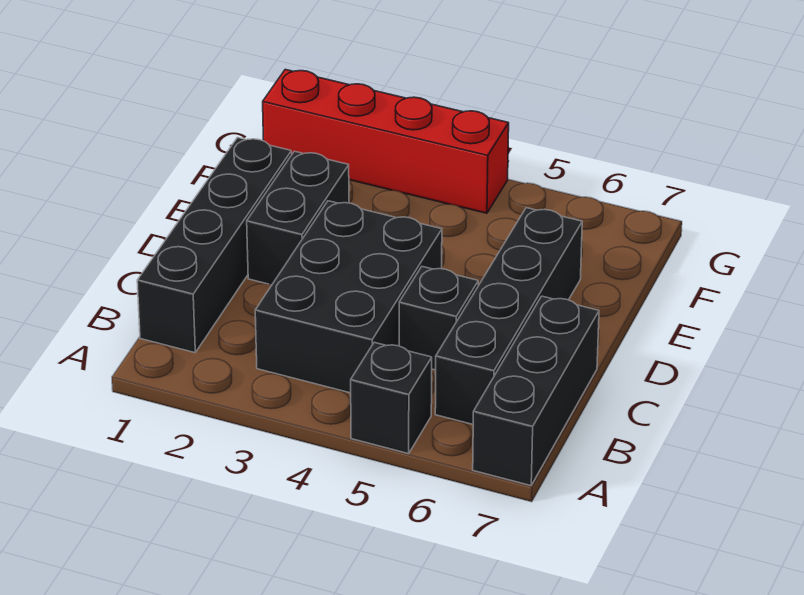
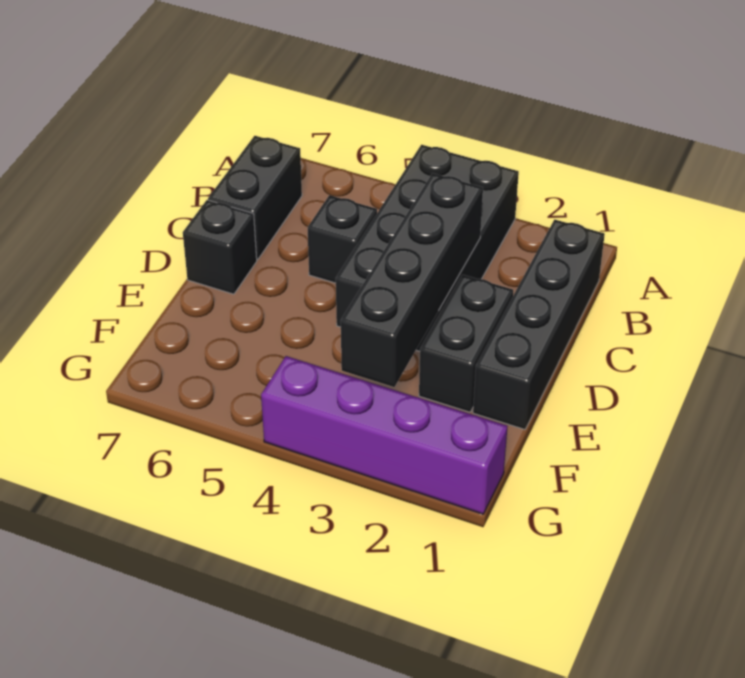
black 1x1 brick [350,342,432,454] -> black 1x1 brick moved to [183,200,257,294]
black 1x3 brick [473,296,599,486] -> black 1x2 brick [208,136,302,260]
black 2x3 brick [255,201,442,393] -> black 2x4 brick [336,145,519,351]
black 1x4 brick [435,208,582,424] -> black 1x4 brick moved to [341,173,483,387]
red 1x4 brick [263,70,509,213] -> purple 1x4 brick [261,356,508,514]

